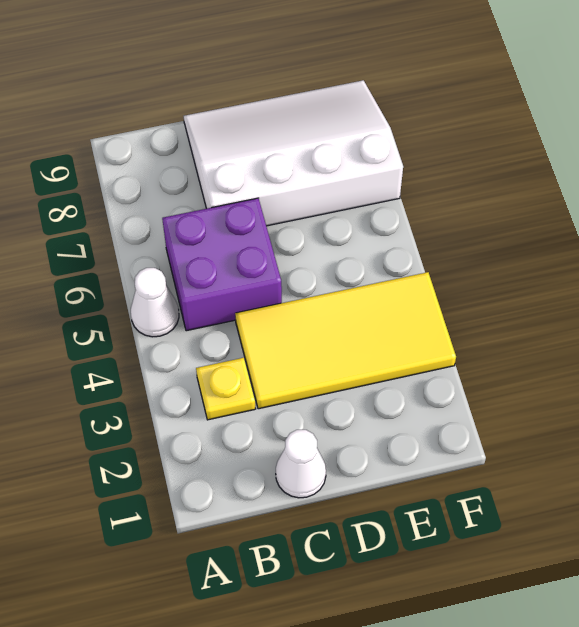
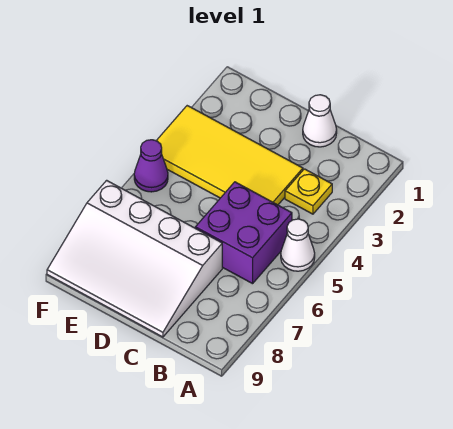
none -> purple 1x1 cone [134,140,168,192]

